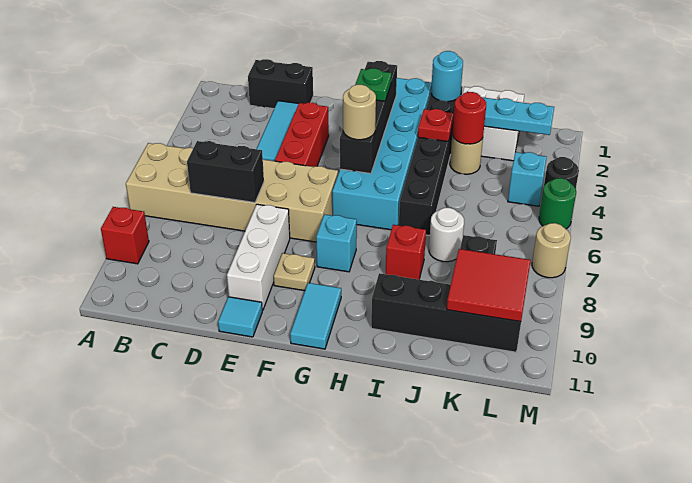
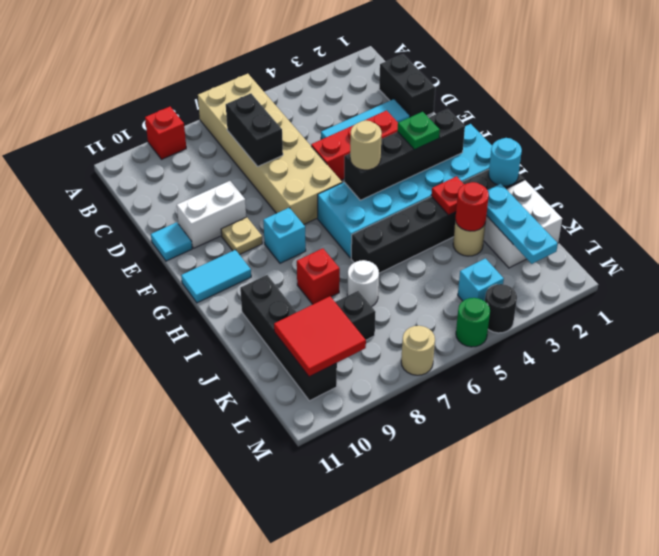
white 1x3 brick [227,204,290,311] -> white 1x2 brick [177,181,246,248]

